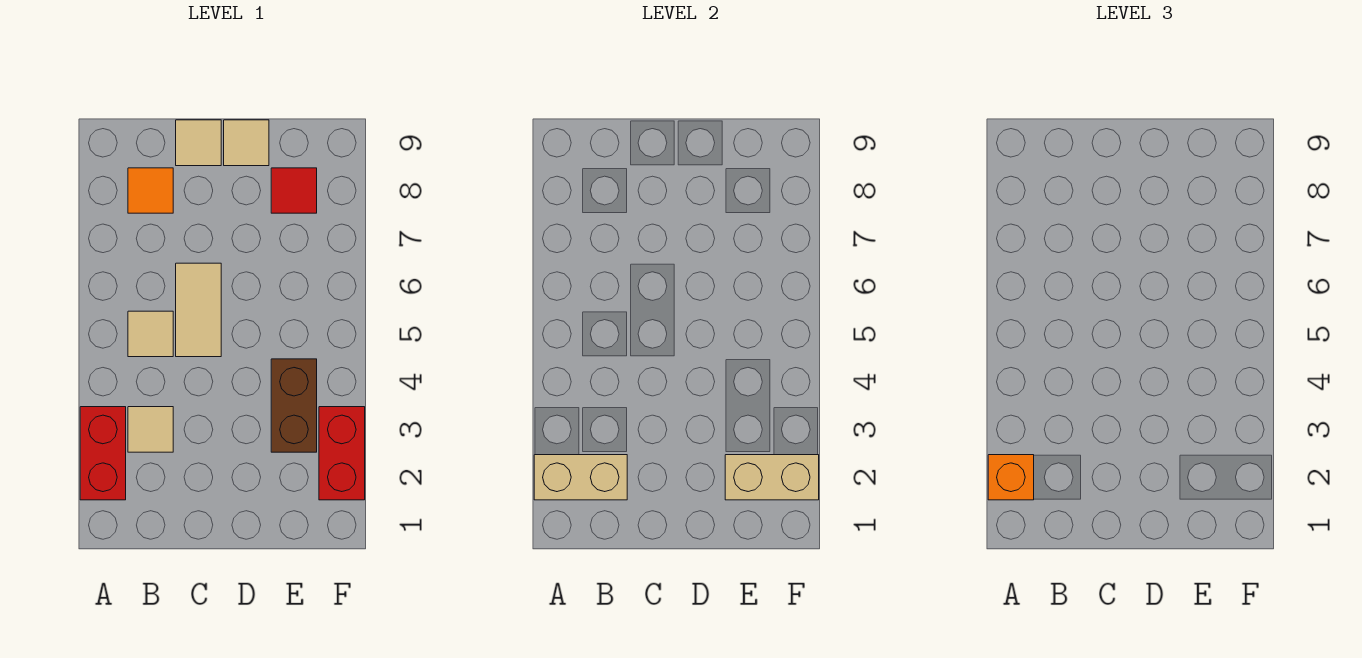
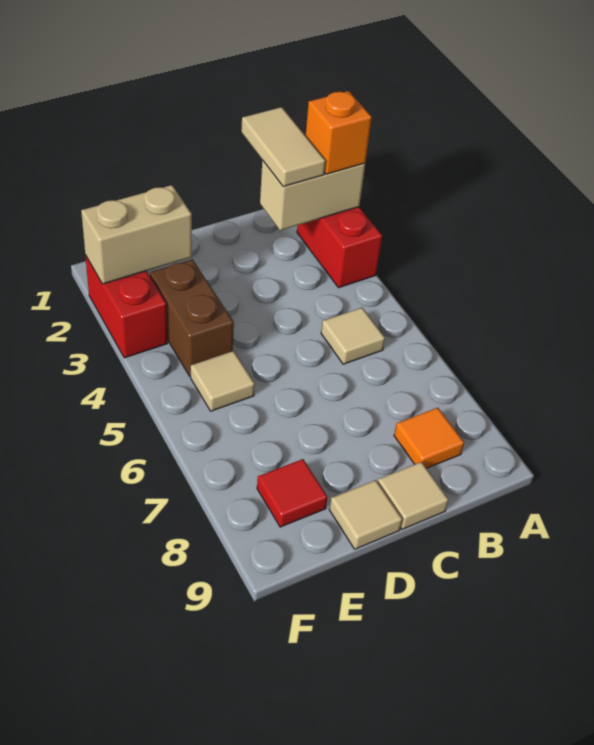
tan 1x1 tile [128,407,173,452] -> tan 1x1 tile moved to [191,351,255,411]
tan 1x2 tile [176,263,221,357] -> tan 1x2 tile moved to [241,107,325,187]

